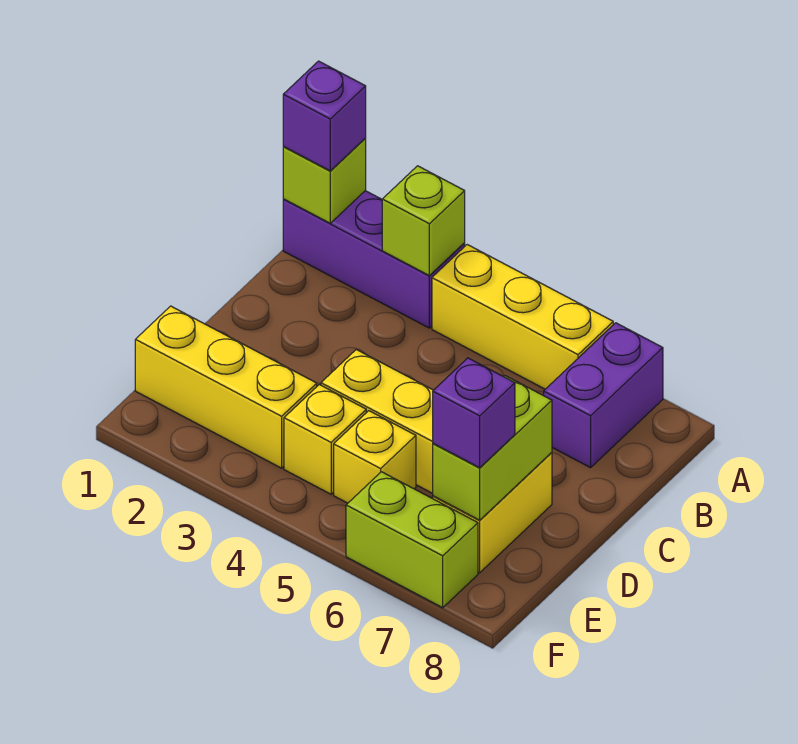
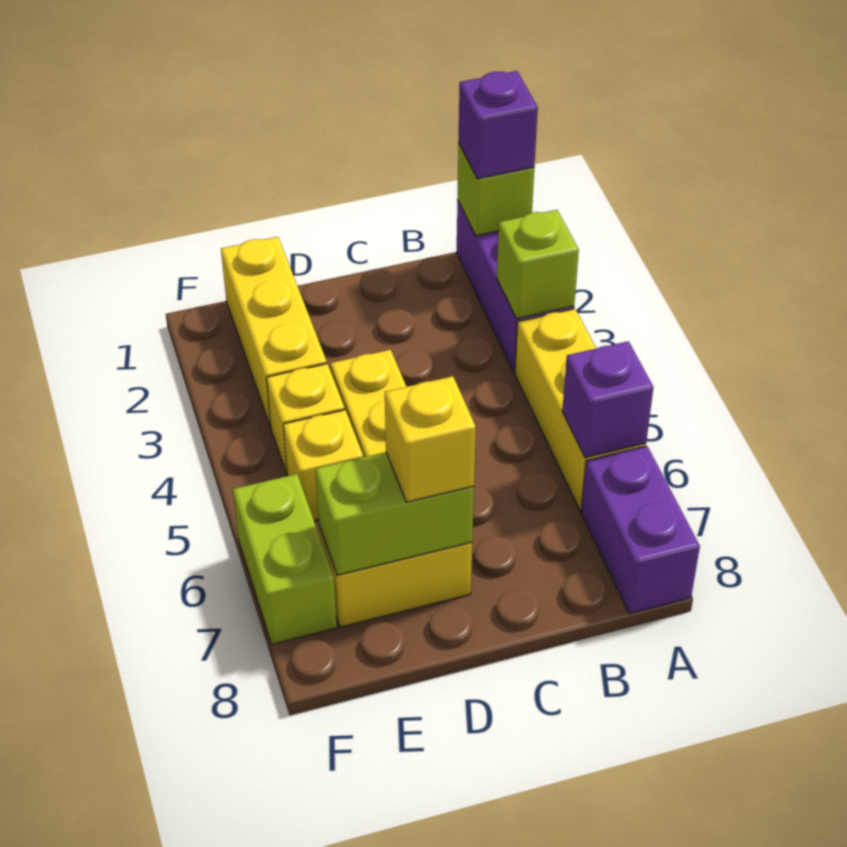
purple 1x2 brick [544,323,663,468] -> purple 1x2 brick turned to [581,446,700,614]
none -> yellow 1x1 brick [385,376,476,502]
purple 1x1 brick [433,358,515,468] -> purple 1x1 brick moved to [562,341,653,458]

